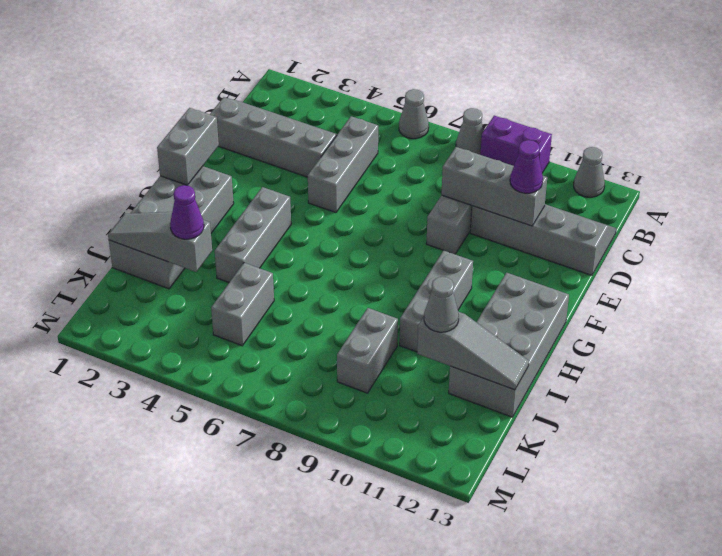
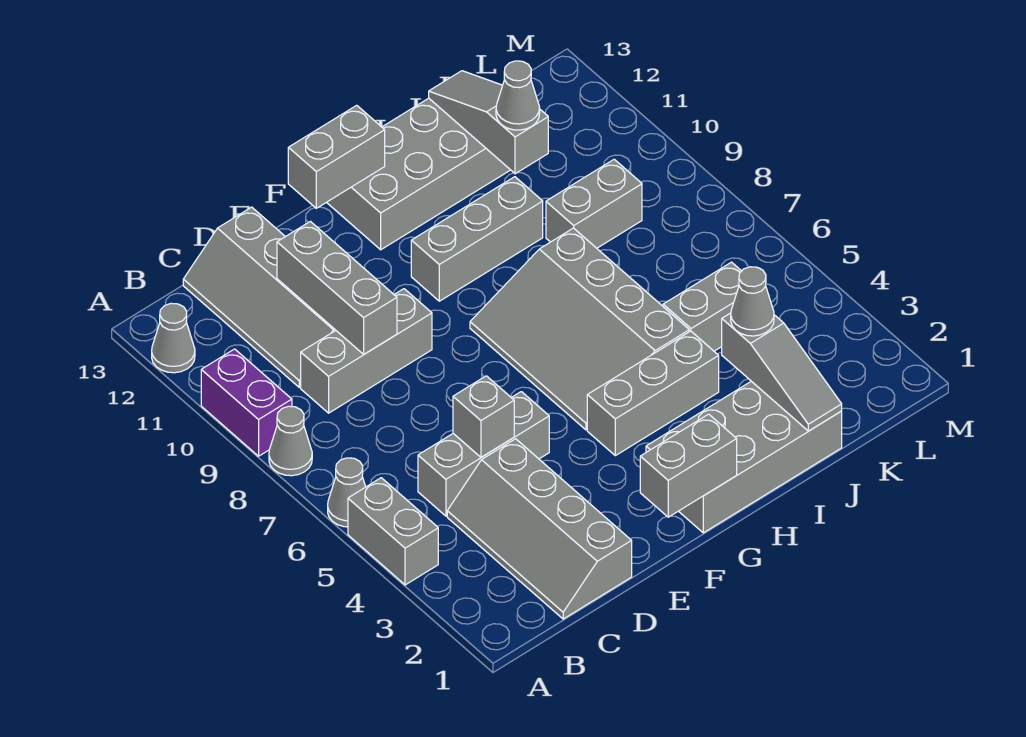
none -> grey 1x2 brick [348,478,438,585]
none -> grey 1x1 brick [453,376,514,457]
purple 1x1 cone [510,140,543,193] -> none
none -> grey 1x2 brick [288,105,385,208]
none -> grey 3x4 slope [470,228,689,430]
purple 1x1 cone [170,185,204,239] -> grey 1x1 cone [731,267,774,336]

